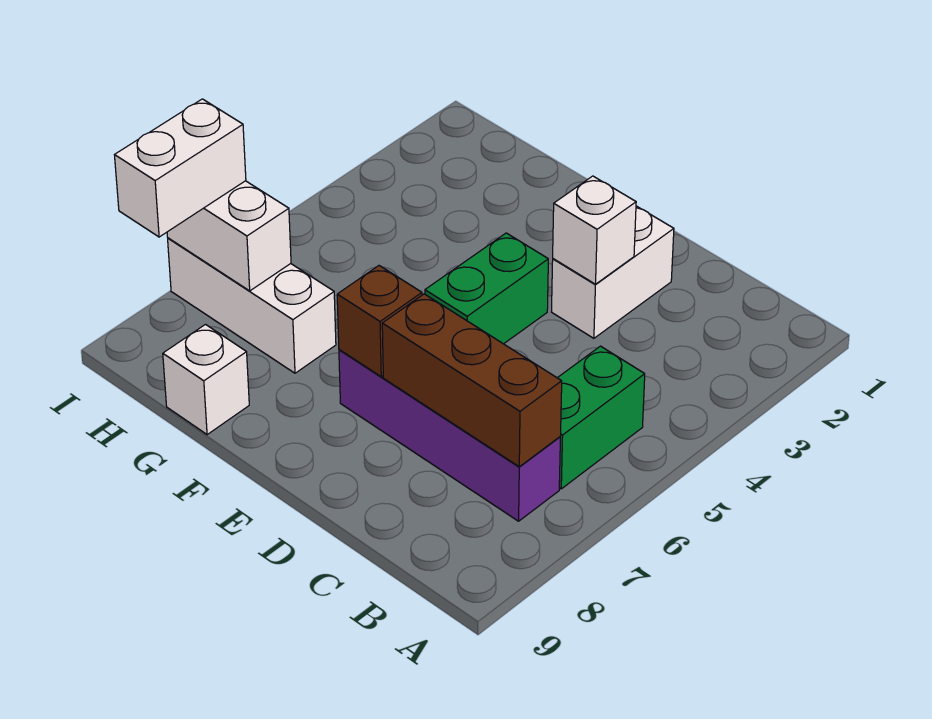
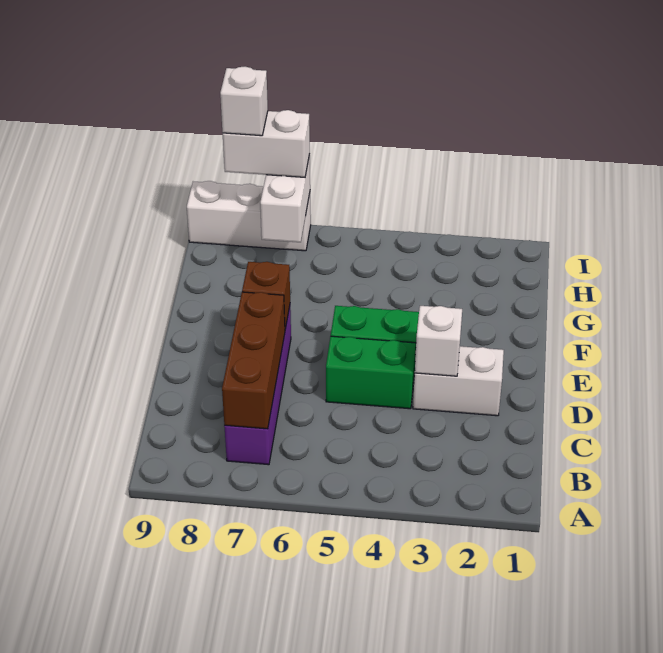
green 1x2 brick [558,346,645,489] -> green 1x2 brick moved to [326,336,416,409]
white 1x3 brick [168,238,336,373] -> white 1x3 brick turned to [187,181,311,251]
white 1x1 brick [163,325,249,435] -> white 1x1 brick moved to [220,67,268,136]

